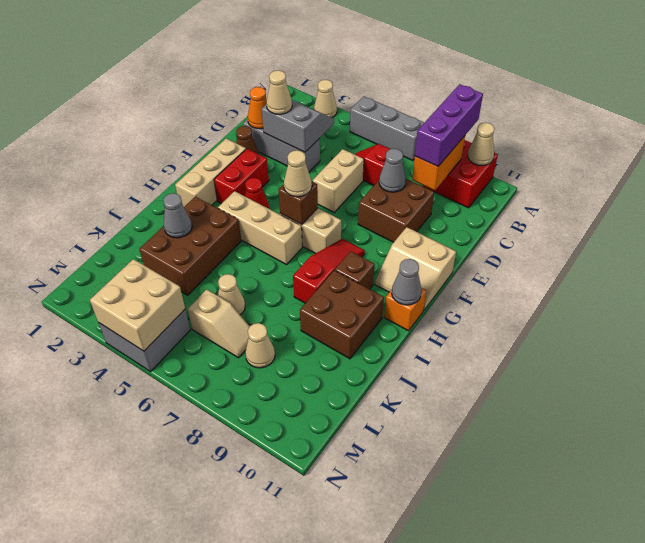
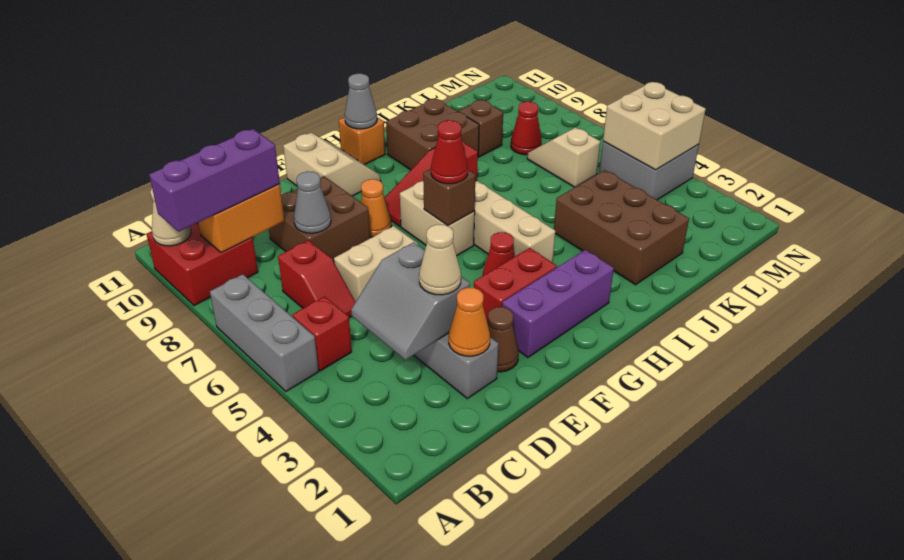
tan 1x1 cone [314,80,337,118] -> none
none -> red 1x1 brick [292,297,352,371]
tan 1x3 brick [175,138,246,207] -> purple 1x3 brick [502,250,614,358]
none -> orange 1x1 cone [361,179,391,237]
tan 1x1 cone [284,150,312,197] -> red 1x1 cone [431,120,468,184]
brown 1x1 brick [335,251,374,289] -> brown 1x1 brick moved to [459,100,503,157]
brown 2x3 brick [139,197,241,295] -> brown 2x3 brick turned to [554,170,689,285]
grey 1x1 cone [163,193,192,238] -> none
tan 1x1 cone [218,274,245,315] -> none
tan 1x1 cone [245,323,275,368] -> red 1x1 cone [511,102,542,155]

